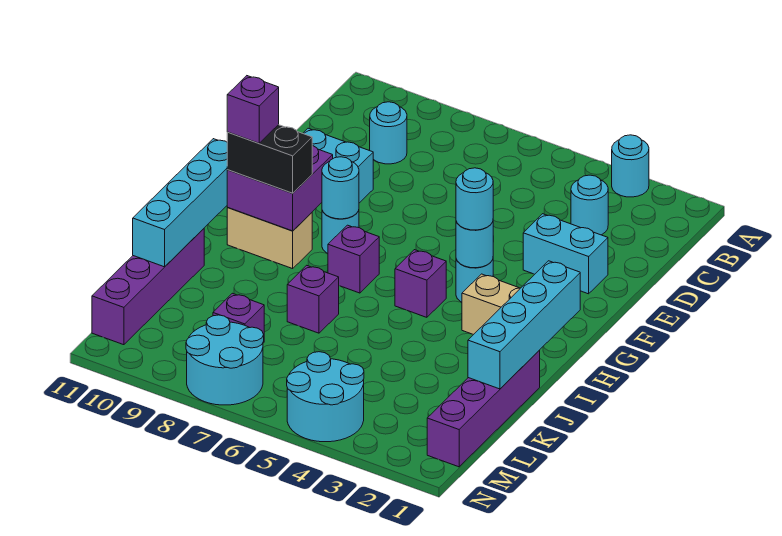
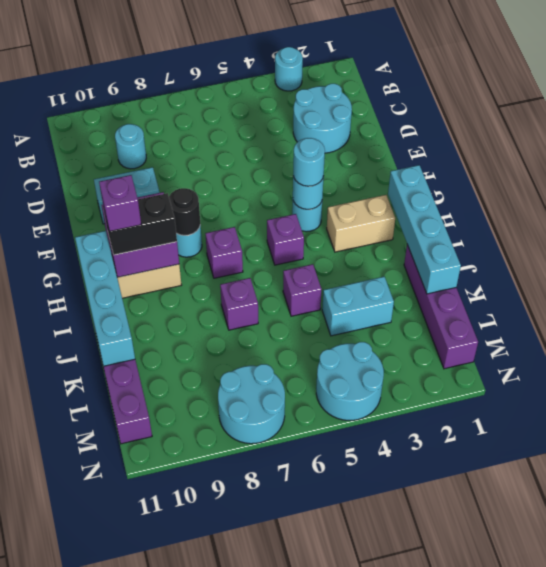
cyan 1x1 round brick [571,175,608,235] -> cyan 2x2 round brick [293,84,352,153]
cyan 1x2 brick [523,214,608,294] -> cyan 1x2 brick moved to [322,277,394,336]
cyan 1x1 round brick [322,157,359,219] -> black 1x1 round brick [169,188,200,235]
purple 1x1 brick [213,293,264,343] -> purple 1x1 brick moved to [283,264,322,316]

